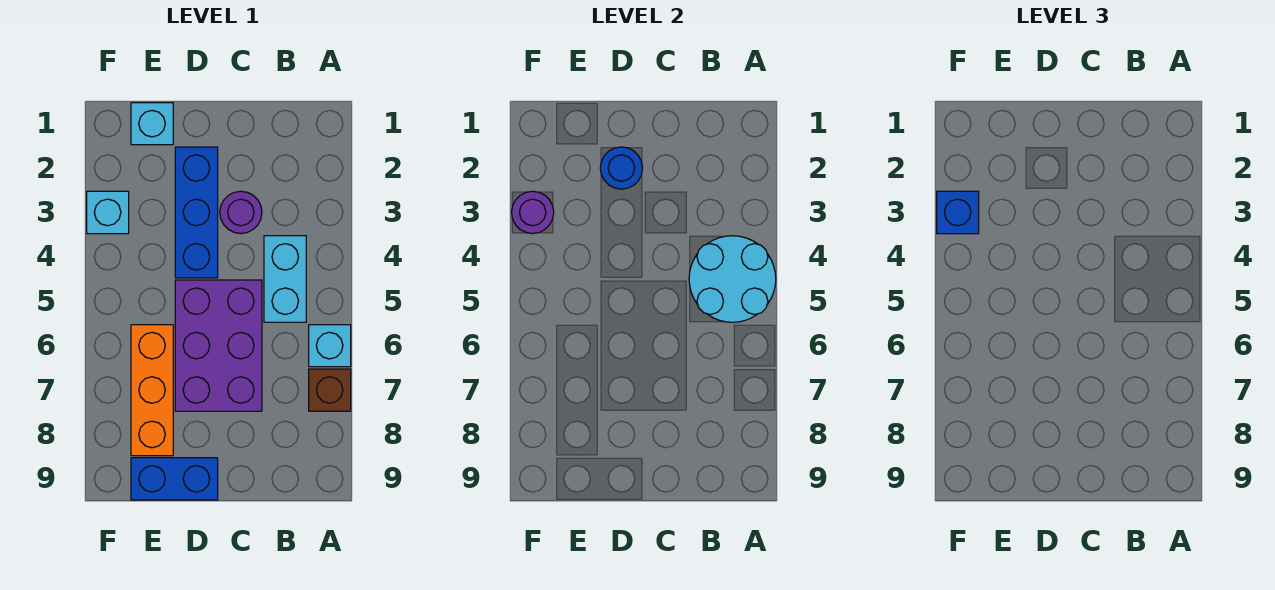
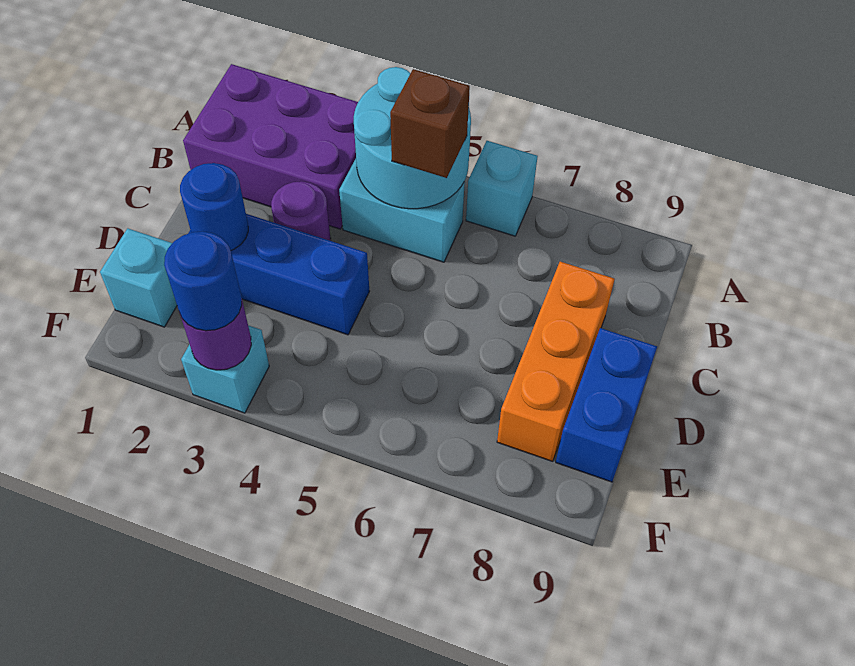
brown 1x1 brick [309,369,351,411] -> brown 1x1 brick moved to [390,69,470,178]
purple 2x3 brick [175,280,262,411] -> purple 2x3 brick moved to [183,64,358,229]
orange 1x3 brick [131,325,173,456] -> orange 1x3 brick turned to [497,262,615,461]
blue 1x1 brick [937,191,979,234] -> blue 1x1 round brick [164,231,242,331]

